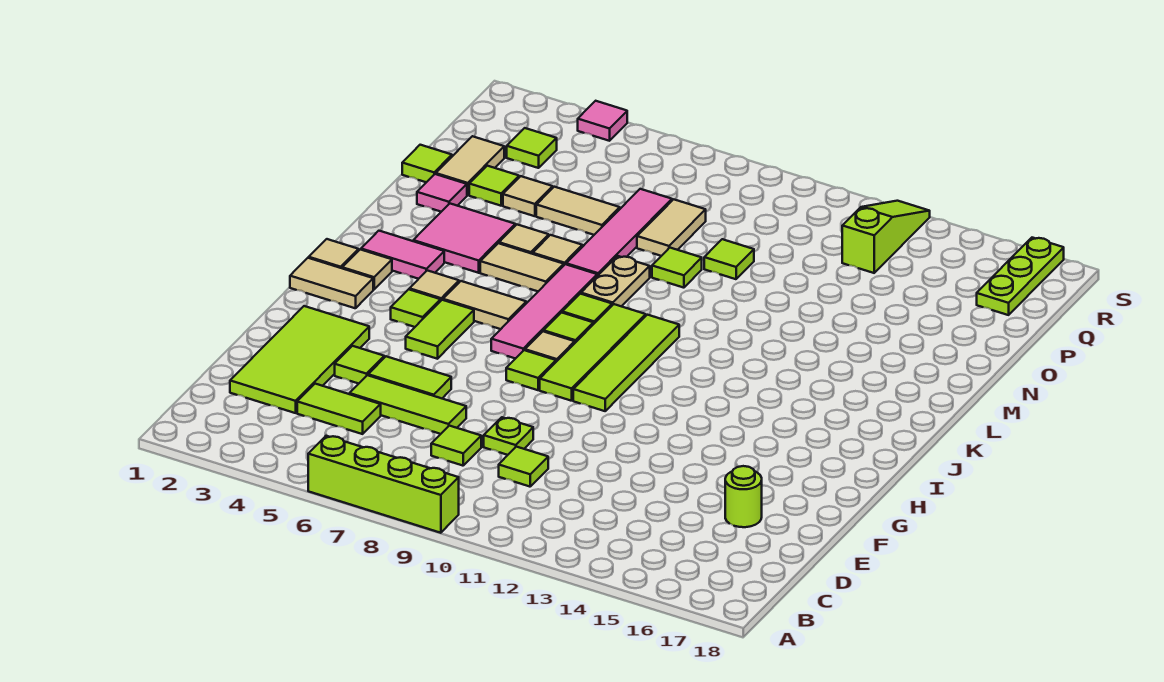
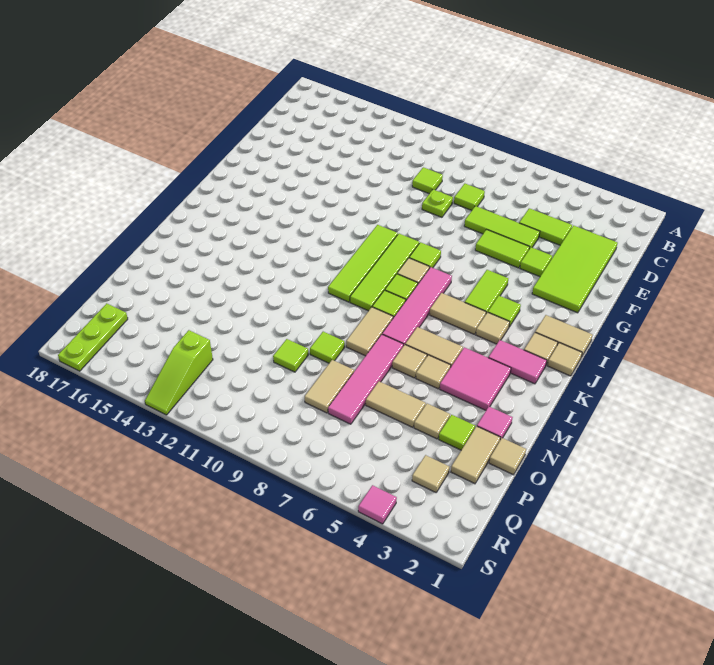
lime 1x4 brick [308,436,459,533] -> none
lime 1x1 round brick [725,466,762,527] -> none
tan 1x2 plate [581,256,650,306] -> tan 1x2 tile [346,307,393,356]
lime 1x1 tile [402,145,452,182] -> tan 1x1 tile [489,438,526,475]
lime 1x1 tile [507,128,557,168] -> tan 1x1 tile [412,455,449,492]

